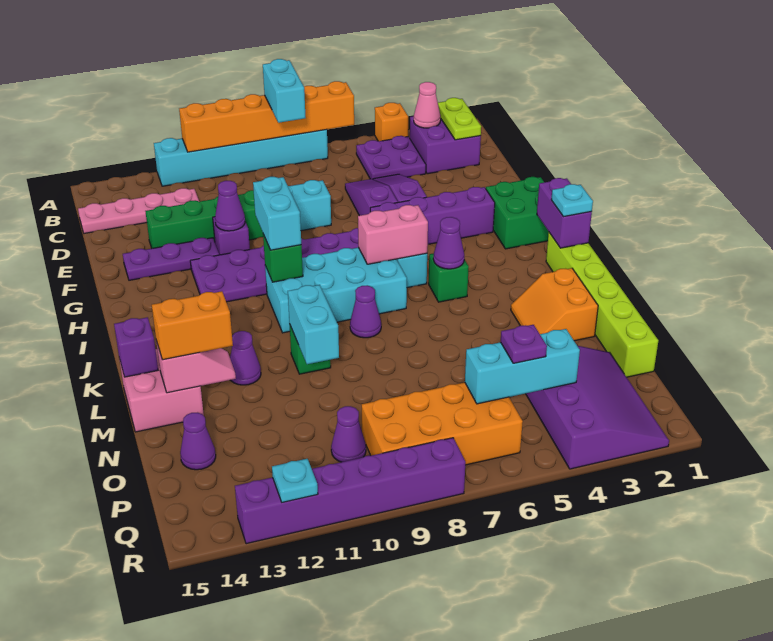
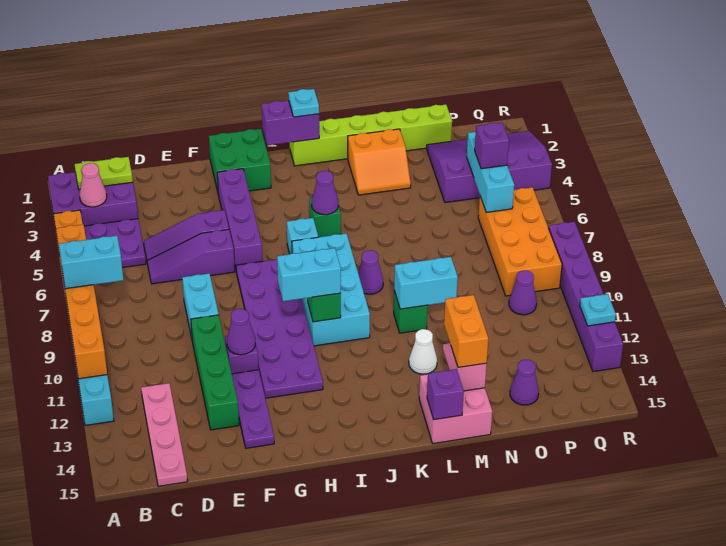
purple 2x2 brick [410,116,481,174] -> purple 2x3 brick [48,172,138,230]
pink 1x2 brick [358,205,428,264] -> none
purple 1x1 cone [230,331,261,385] -> white 1x1 cone [409,329,437,374]
purple 1x1 plate [501,325,547,363] -> purple 1x1 brick [475,123,509,169]

